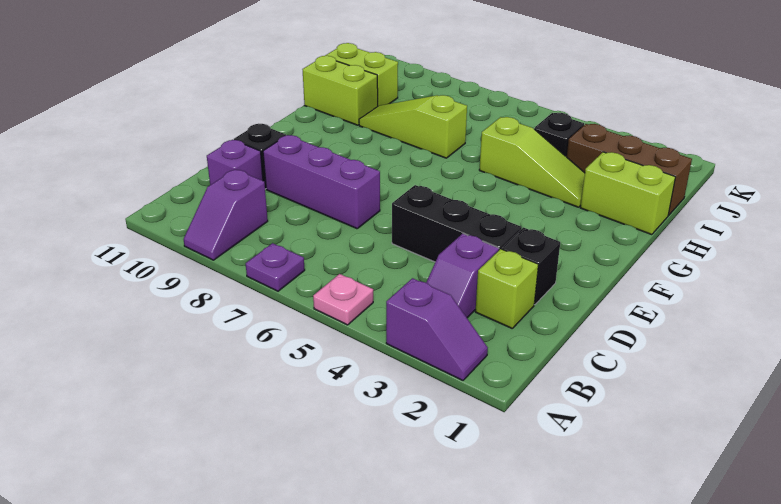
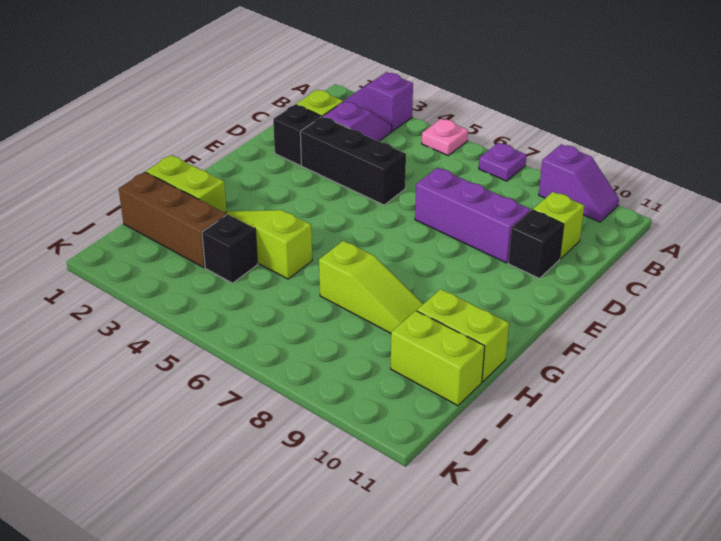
purple 1x2 slope [184,169,268,260] -> purple 1x2 slope turned to [539,144,619,222]
purple 1x1 brick [207,140,263,185] -> lime 1x1 brick [533,192,584,259]

